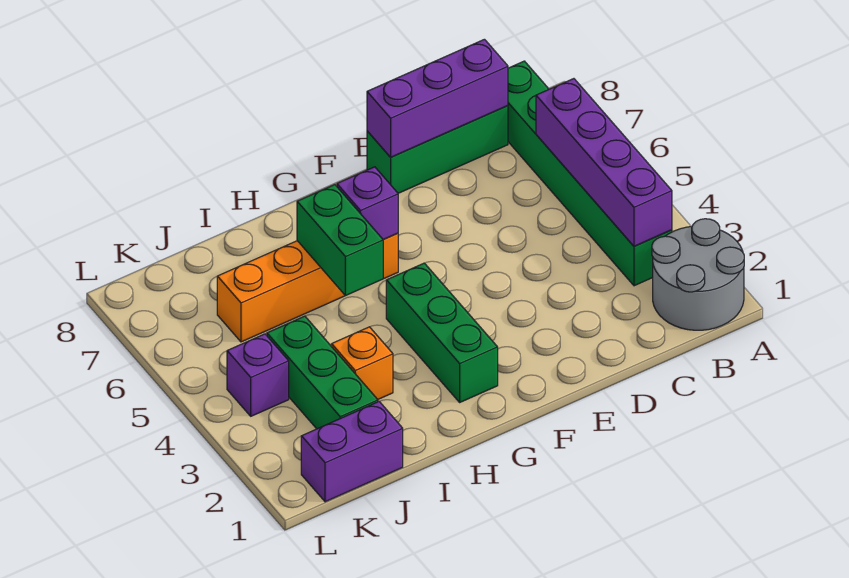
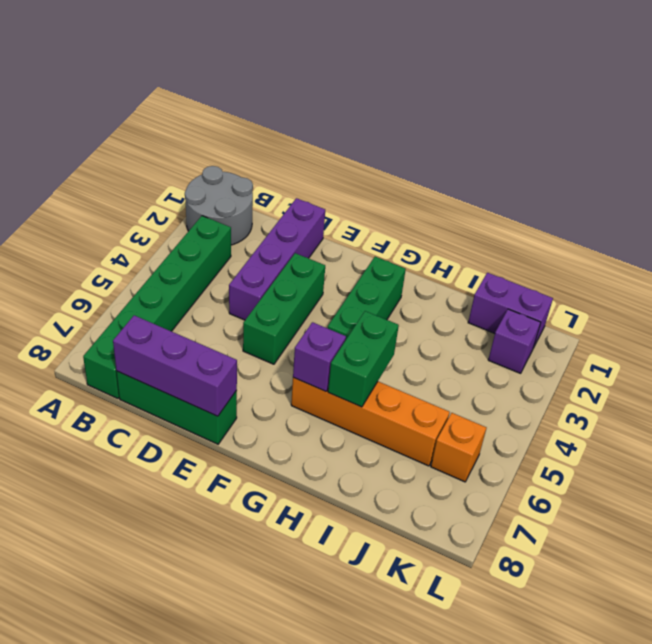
purple 1x4 brick [536,79,672,246] -> purple 1x4 brick moved to [229,198,325,320]
orange 1x1 brick [332,327,393,399] -> orange 1x1 brick moved to [431,413,486,482]
green 1x3 brick [267,316,378,429] -> green 1x3 brick moved to [243,253,325,364]
purple 1x1 brick [227,334,289,416] -> purple 1x1 brick moved to [488,309,541,373]

